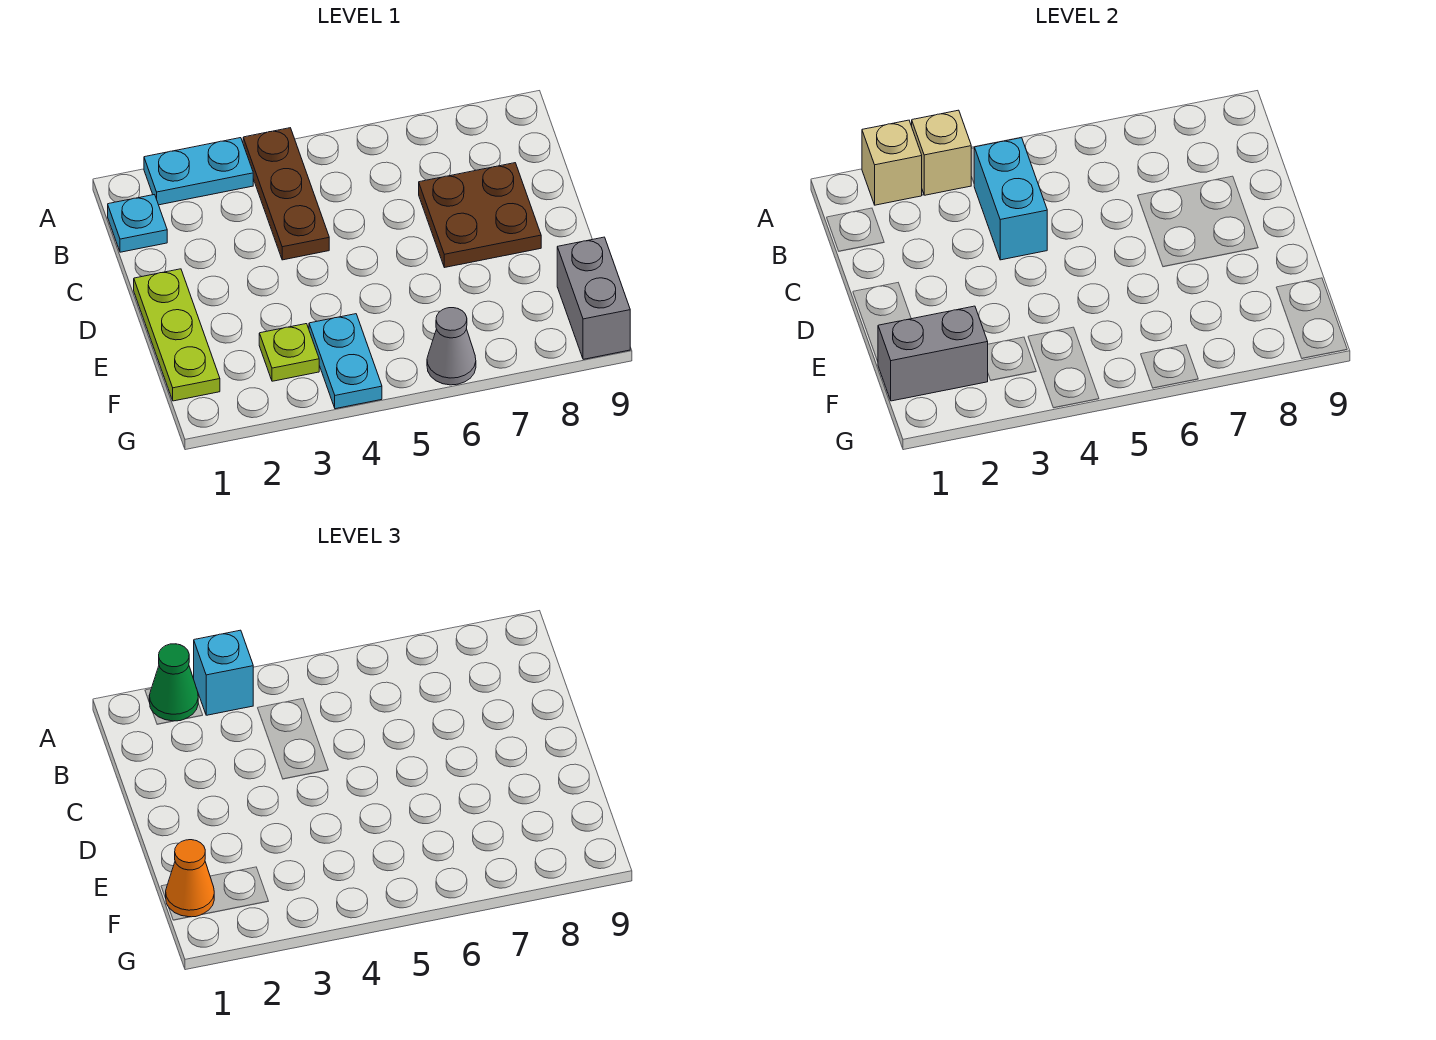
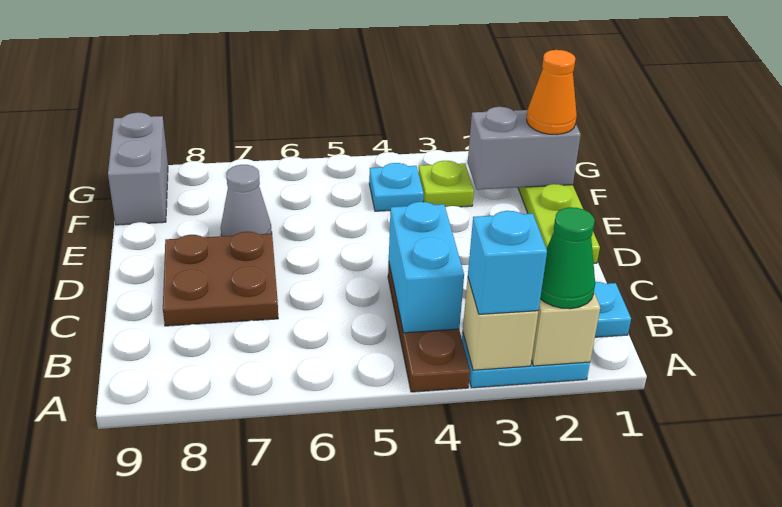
cyan 1x2 plate [309,314,382,409] -> cyan 1x1 plate [369,163,424,211]
grey 1x1 cone [427,308,476,385] -> grey 1x1 cone moved to [221,165,272,236]

